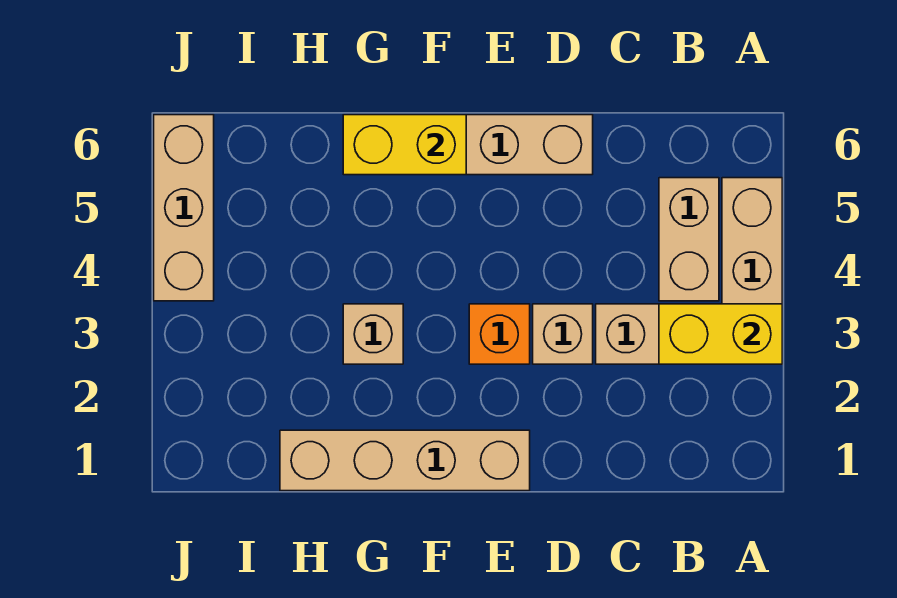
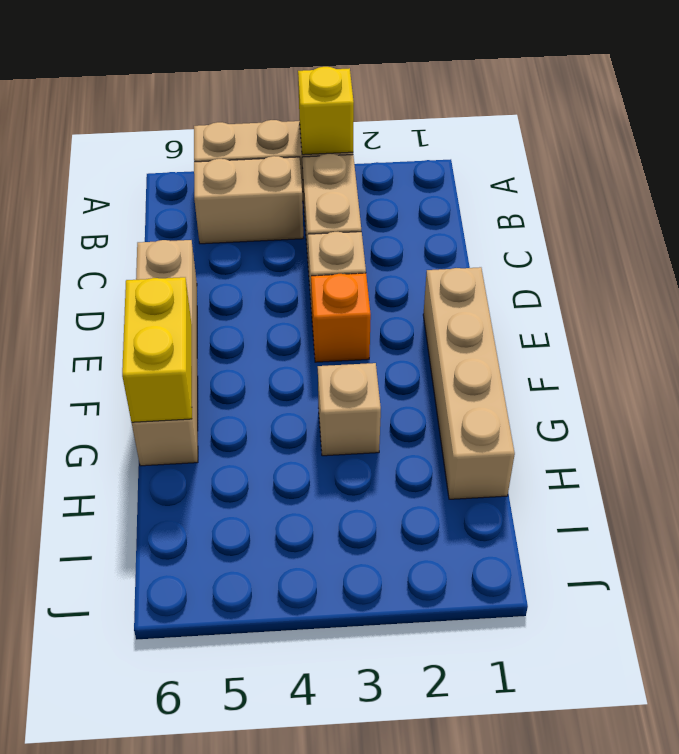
yellow 1x2 brick [659,304,782,364] -> yellow 1x1 brick [298,67,354,155]
tan 1x3 brick [154,115,214,301] -> none

